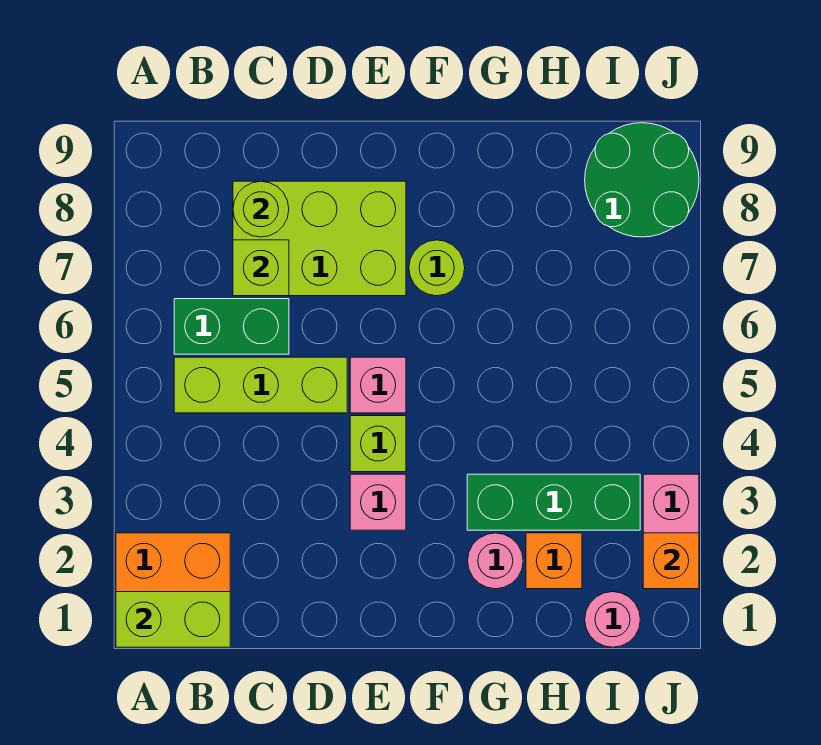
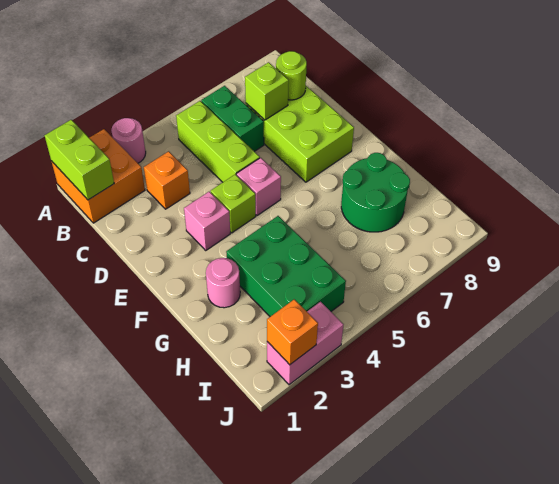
lime 1x1 round brick [409,240,465,296] -> none
green 1x3 brick [467,474,640,530] -> green 2x3 brick [226,216,346,317]
orange 1x1 brick [526,533,582,589] -> orange 1x1 brick moved to [144,151,190,209]
pink 1x1 round brick [585,592,640,647] -> pink 1x1 round brick moved to [111,118,146,163]
green 2x2 round brick [585,123,699,237] -> green 2x2 round brick moved to [341,153,410,232]

